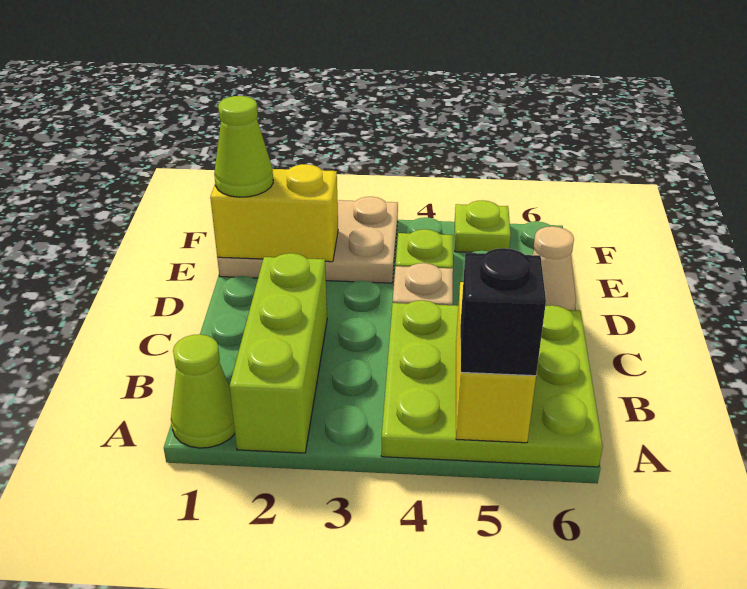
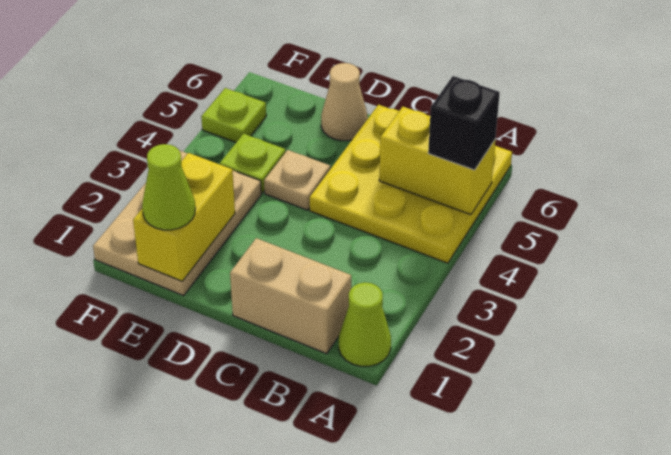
lime 1x3 brick [229,253,327,453] -> none
lime 3x3 plate [381,300,603,467] -> yellow 3x3 plate [310,105,512,263]
none -> tan 1x2 brick [230,238,351,354]

